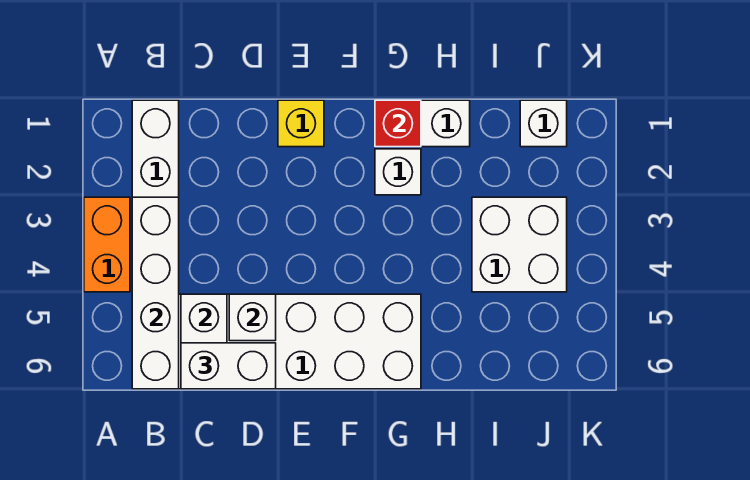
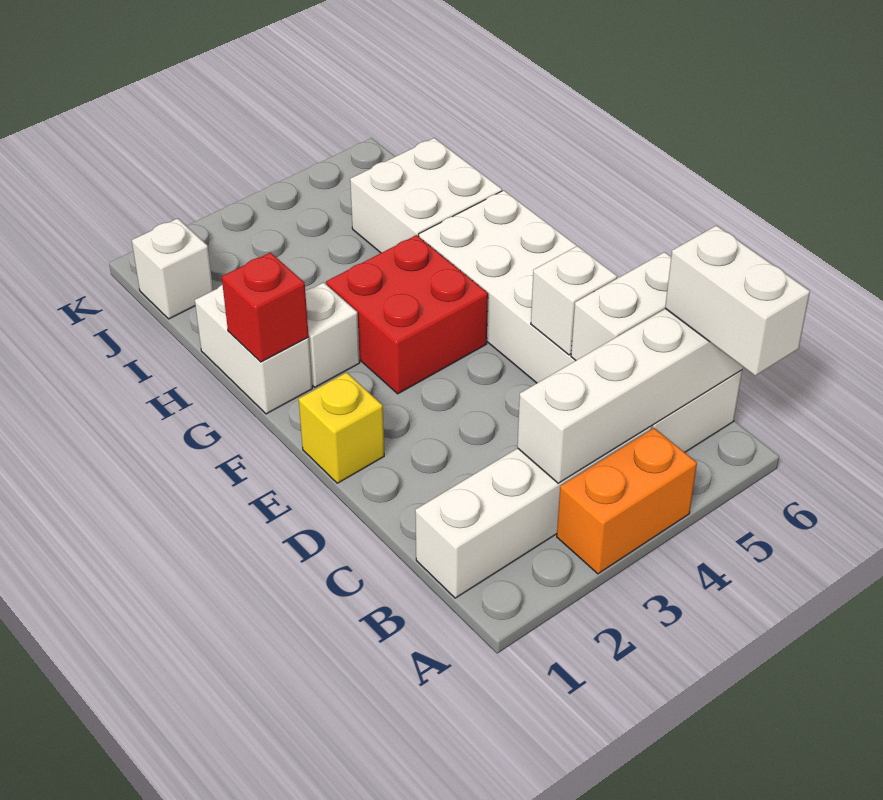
white 1x2 brick [181,343,276,389] -> white 1x2 brick moved to [665,226,810,376]
none -> red 2x2 brick [326,235,488,394]
white 2x2 brick [472,197,567,292] -> white 2x2 brick moved to [350,138,502,253]

